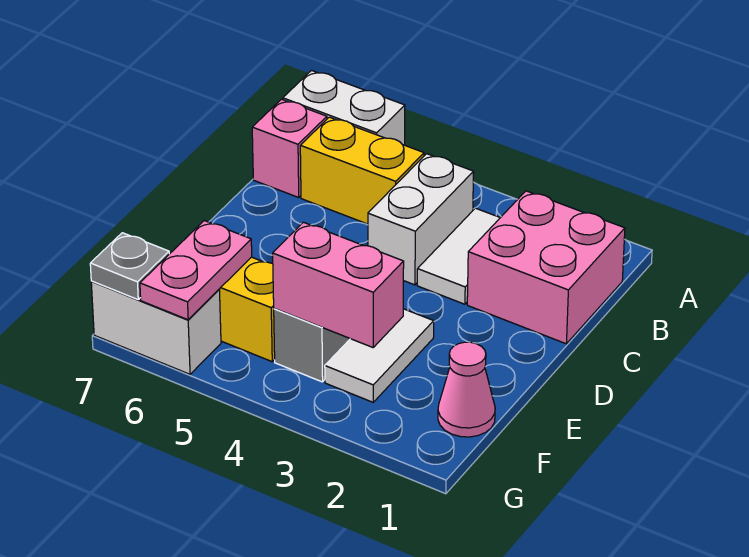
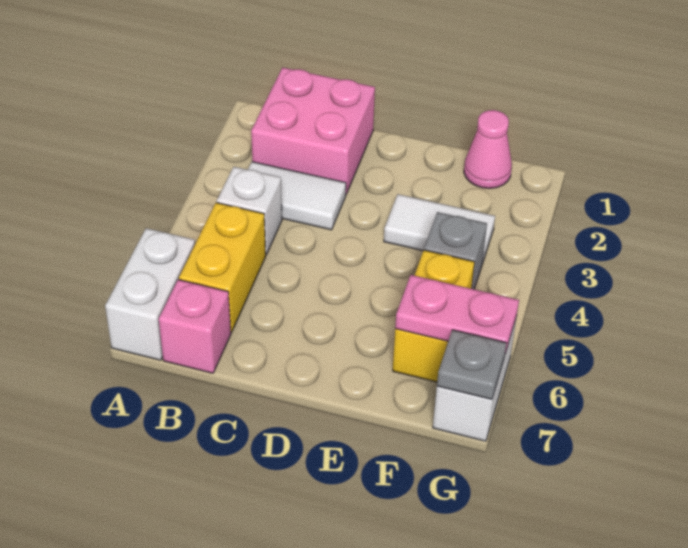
white 1x2 brick [368,154,474,285] -> white 1x1 brick [217,167,282,254]
pink 1x2 brick [273,222,404,347] -> none

